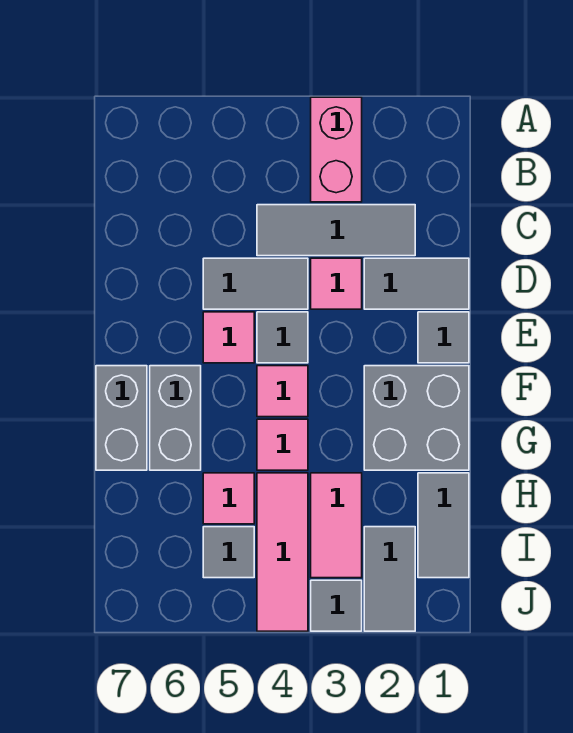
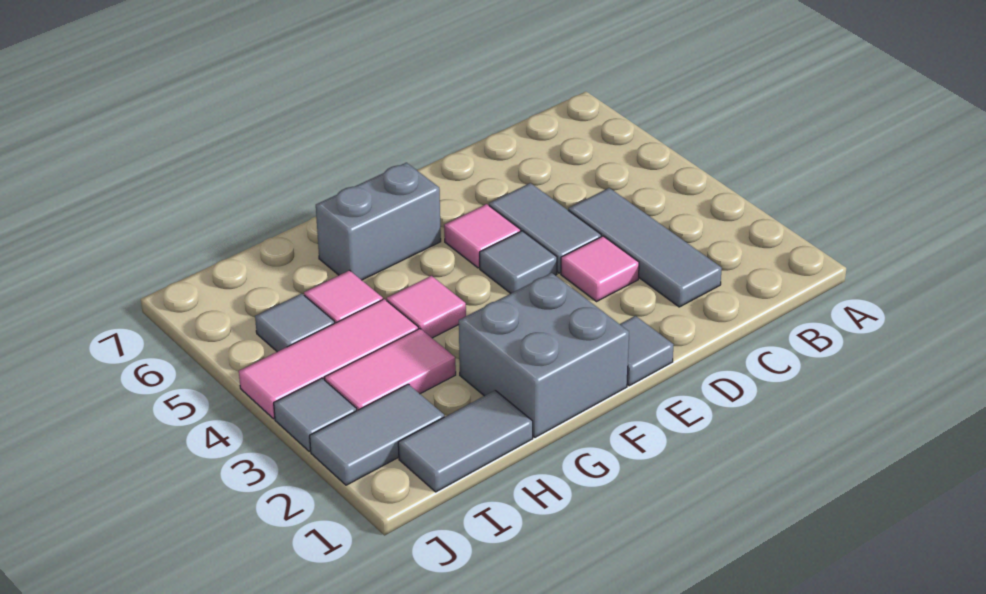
pink 1x2 brick [311,97,362,202] -> none
grey 1x2 tile [364,258,469,309] -> none
pink 1x1 tile [257,366,308,417] -> none
grey 1x2 brick [96,366,147,470] -> none

